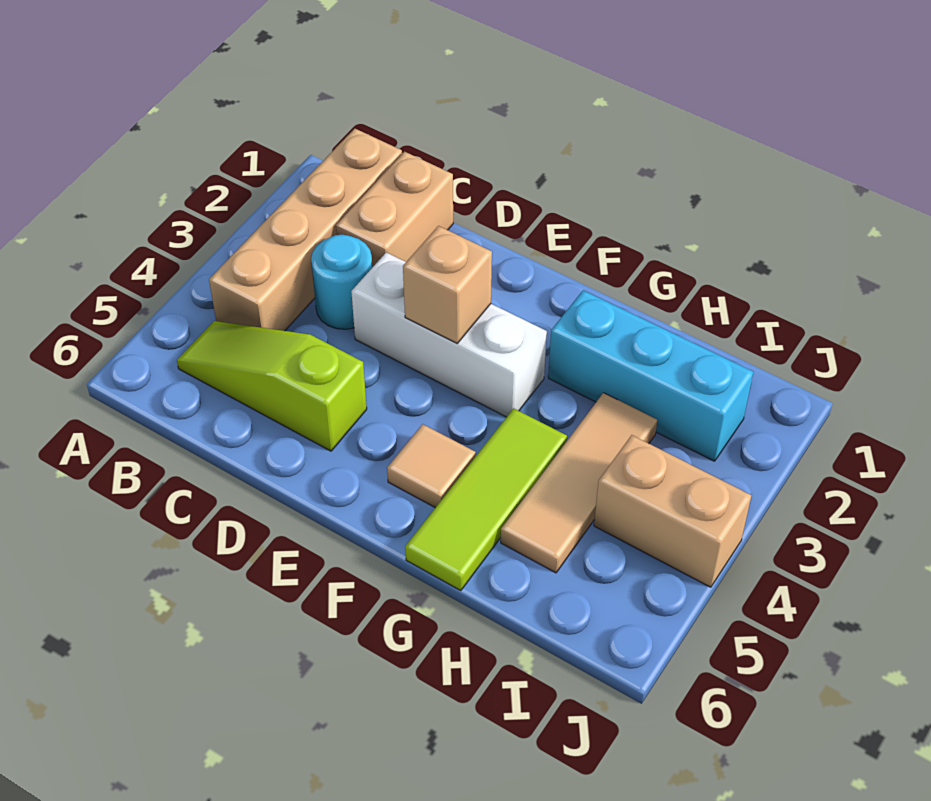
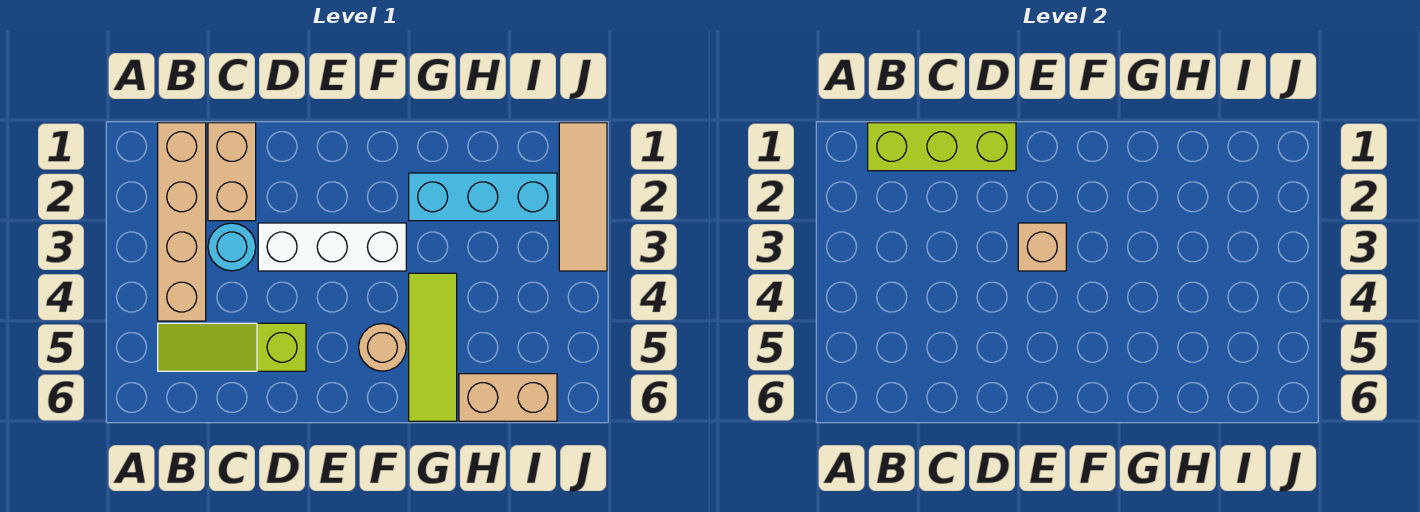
none -> lime 1x3 brick [868,123,1016,171]
tan 1x1 tile [387,424,476,508] -> tan 1x1 round brick [359,324,406,371]
tan 1x3 tile [501,393,657,573] -> tan 1x3 tile moved to [559,123,607,271]
tan 1x2 brick [594,435,752,587] -> tan 1x2 brick moved to [459,374,557,421]

